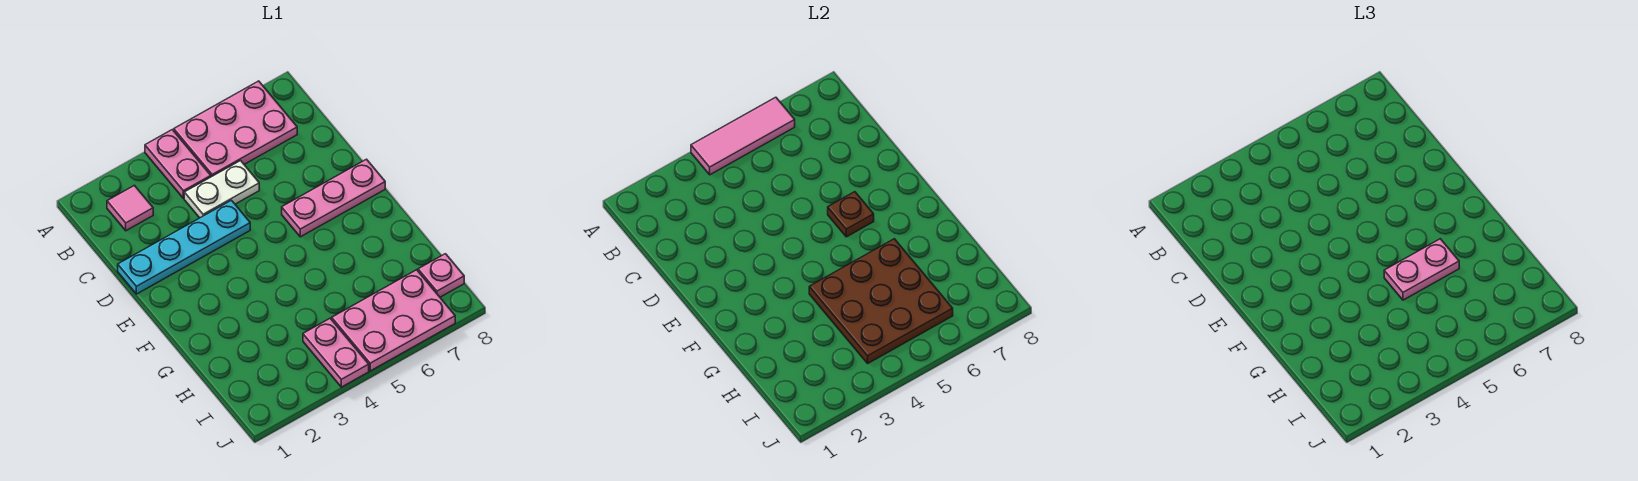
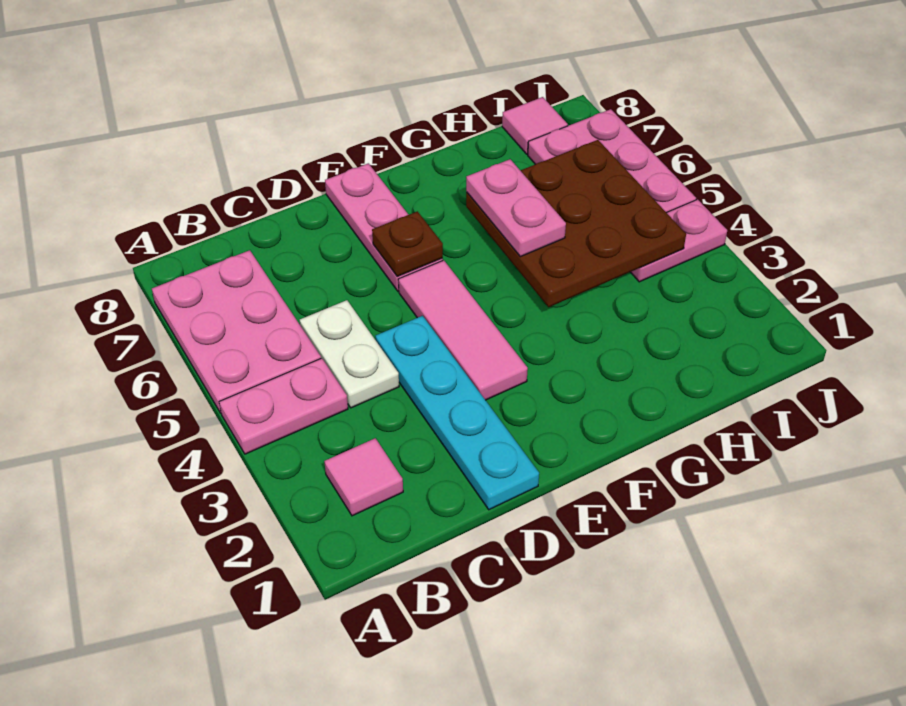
pink 1x3 tile [691,97,795,175] -> pink 1x3 tile moved to [398,260,528,400]
pink 1x1 plate [418,254,464,297] -> pink 1x1 tile [502,97,568,154]

